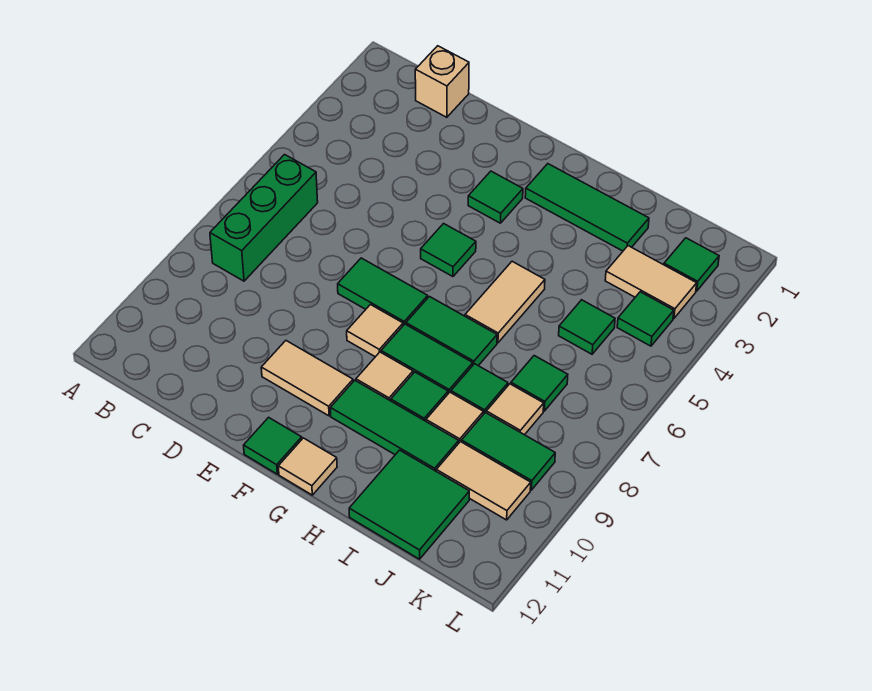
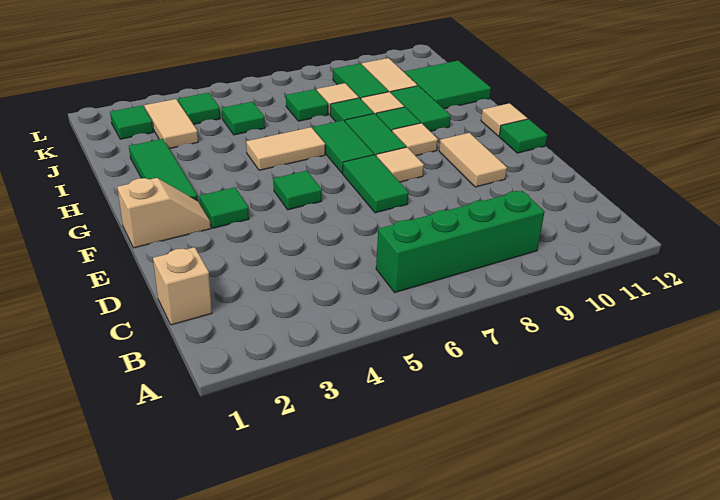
green 1x3 brick [210,155,318,281] -> green 1x4 brick [376,191,544,293]
none -> tan 1x2 slope [117,178,211,248]
green 1x3 tile [330,380,459,471] -> green 1x2 tile [391,86,451,131]

